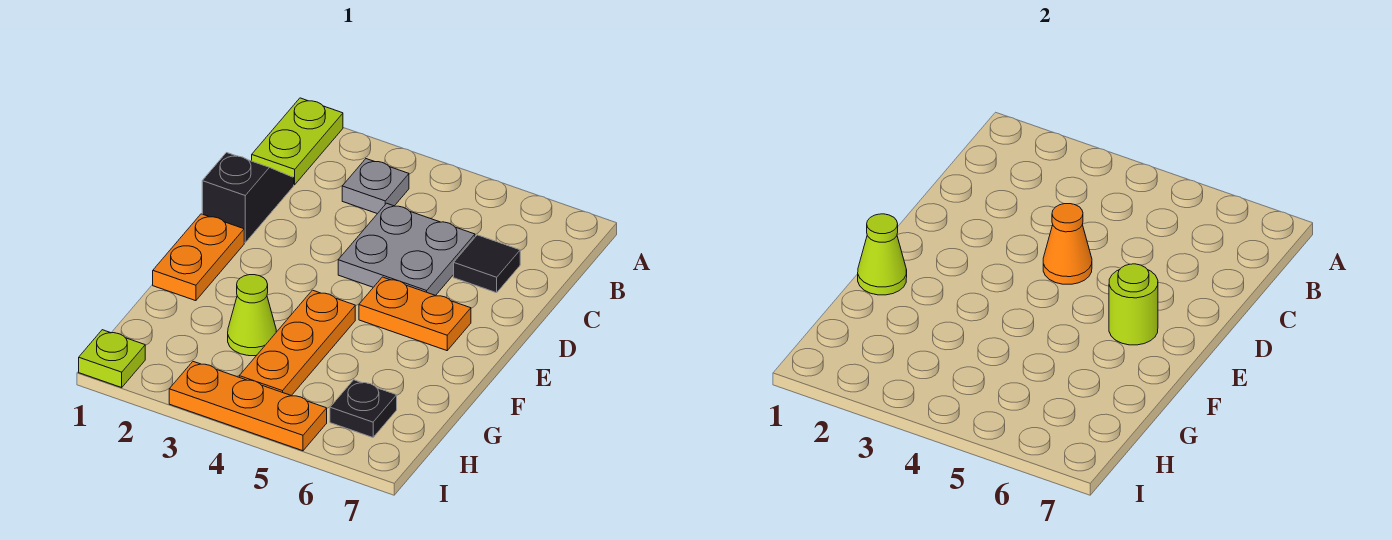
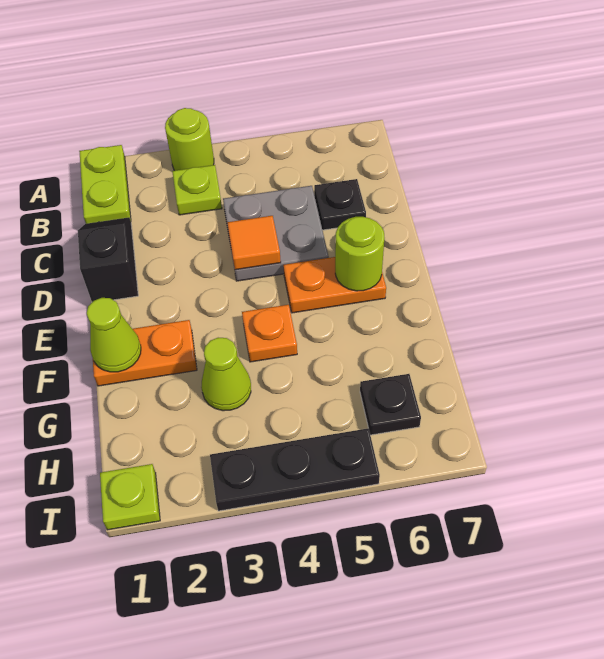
none -> lime 1x1 round brick [165,108,214,171]
grey 1x1 plate [342,159,409,214] -> lime 1x1 plate [172,165,222,215]
black 1x1 tile [454,235,520,293] -> black 1x1 plate [314,179,366,230]
orange 1x1 cone [1043,204,1092,284] -> orange 1x1 tile [227,216,281,270]
orange 1x2 plate [153,214,244,301] -> orange 1x2 plate turned to [93,320,197,386]
orange 1x3 plate [239,290,355,396] -> orange 1x1 plate [242,305,297,362]
orange 1x3 plate [169,362,327,451] -> black 1x3 plate [210,428,380,511]

